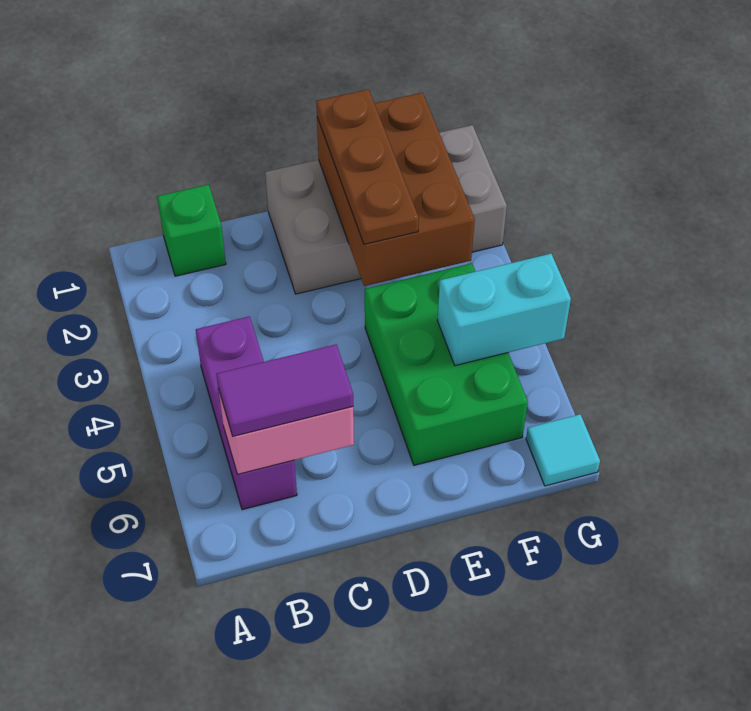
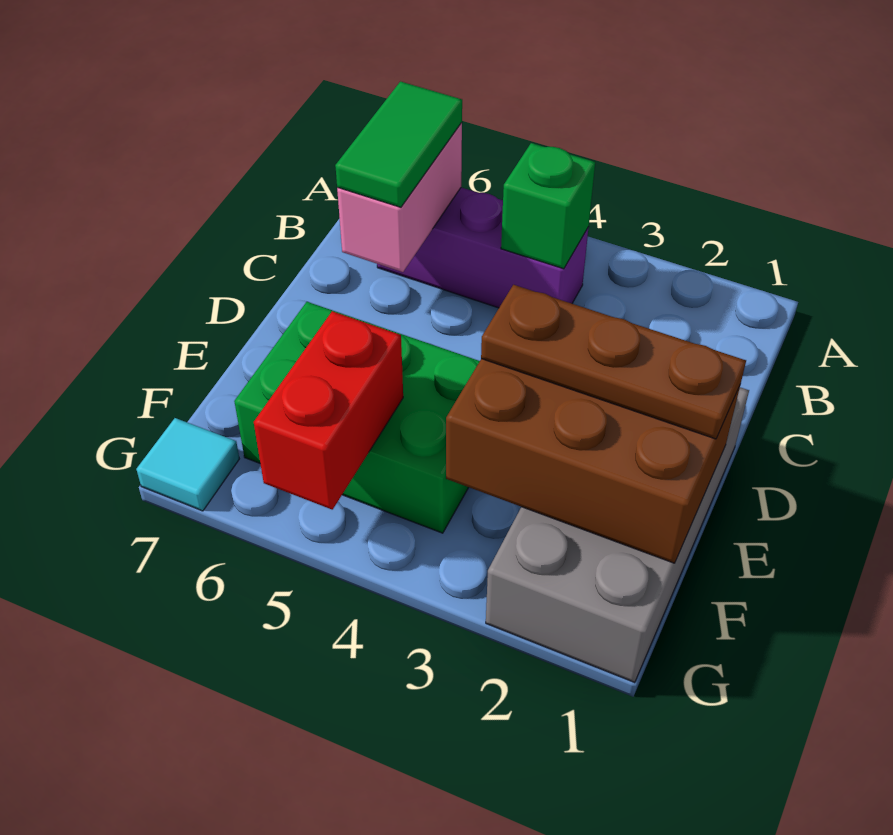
green 1x1 brick [157,185,226,276] -> green 1x1 brick moved to [501,143,595,269]
purple 1x2 tile [217,345,353,436] -> green 1x2 tile [335,82,462,207]
cyan 1x2 brick [437,254,571,366] -> red 1x2 brick [254,311,403,509]

